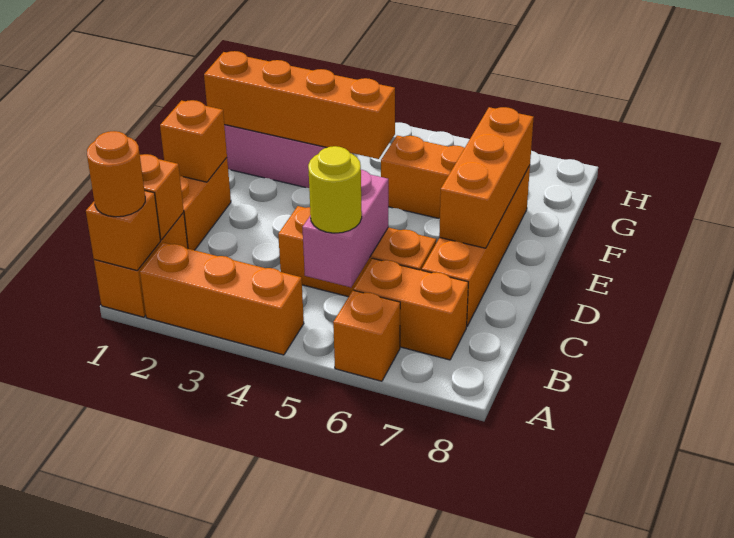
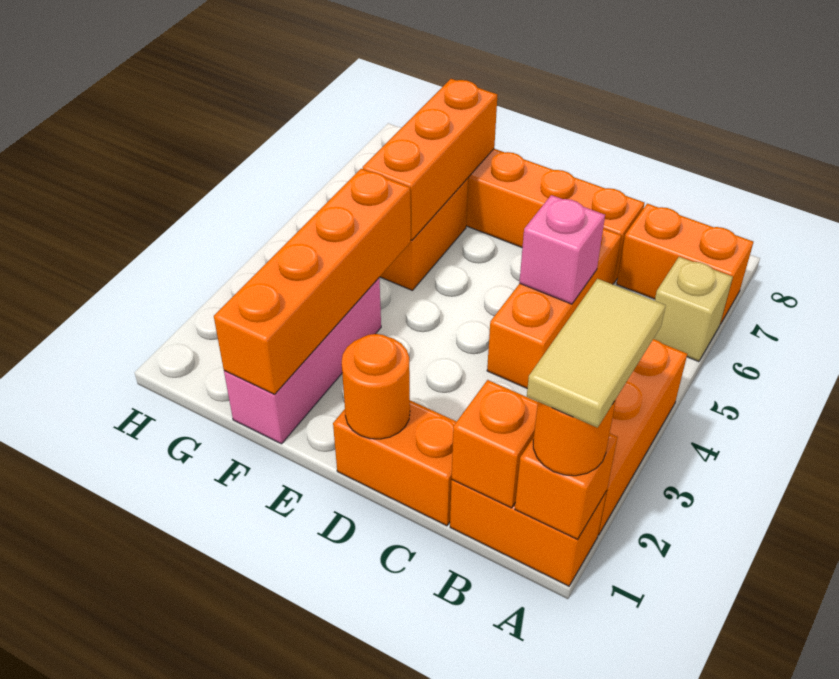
none -> tan 1x2 tile [527,279,666,428]
orange 1x1 brick [333,290,400,381] -> tan 1x1 brick [654,257,733,362]
pink 1x2 brick [302,170,388,287] -> pink 1x1 brick [519,195,605,304]
yellow 1x1 round brick [308,146,362,233] -> none
orange 1x2 brick [354,258,468,360] -> orange 1x2 brick turned to [617,204,753,324]
orange 1x1 brick [160,100,227,182] -> orange 1x1 round brick [342,334,410,439]
orange 1x3 brick [439,107,534,248] -> orange 1x3 brick turned to [363,79,497,240]

